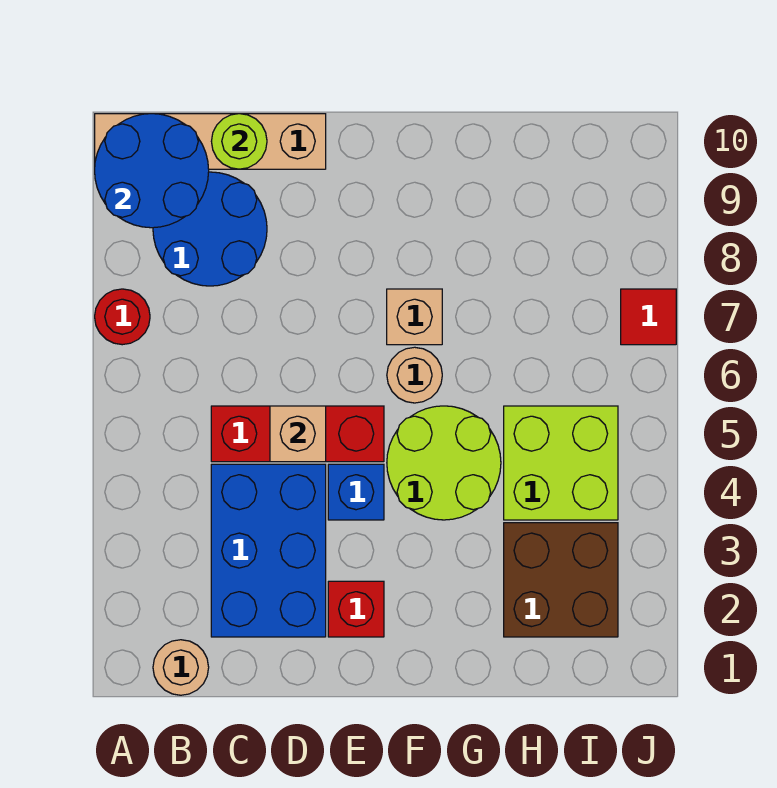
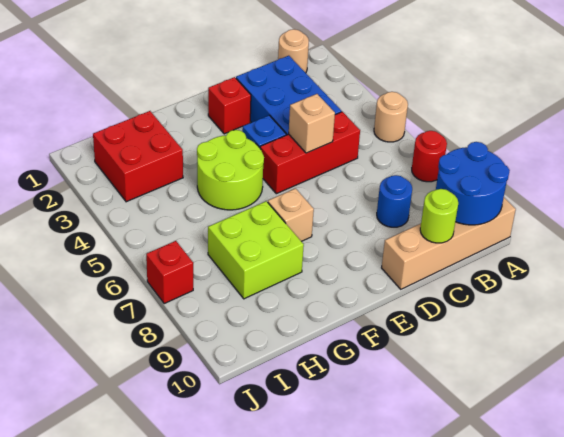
blue 2x2 round brick [153,172,267,286] -> blue 1x1 round brick [377,175,412,227]
tan 1x1 round brick [387,347,442,403] -> tan 1x1 round brick moved to [374,92,408,142]
brown 2x2 brick [504,523,618,637] -> red 2x2 brick [93,111,183,202]
lime 2x2 brick [504,406,618,520] -> lime 2x2 brick moved to [208,201,304,299]
red 1x1 tile [621,289,676,345] -> red 1x1 brick [146,241,193,304]

